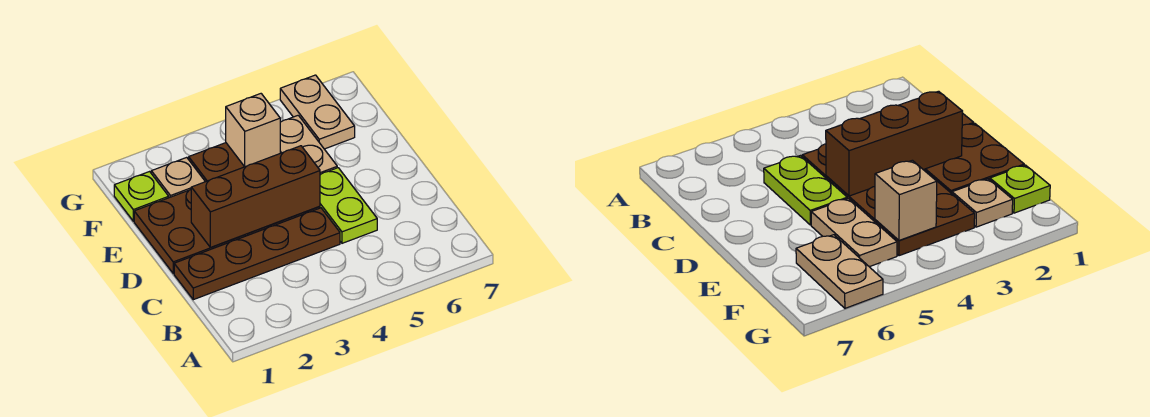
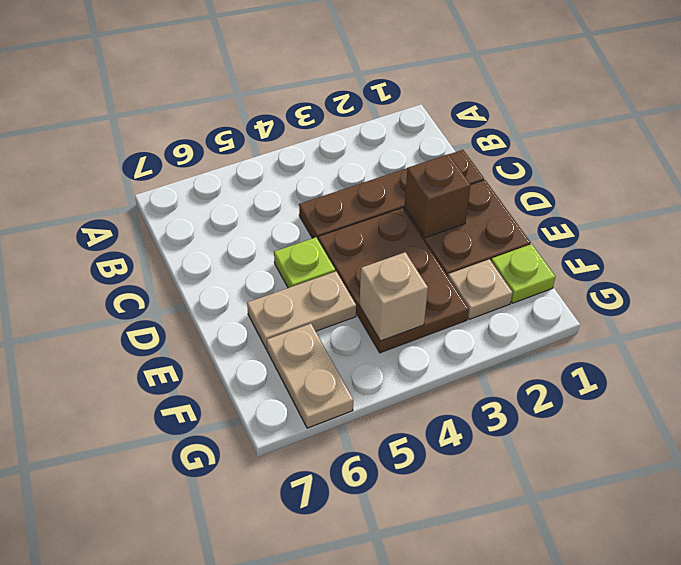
lime 1x2 plate [320,168,377,243] -> lime 1x1 plate [274,237,335,288]
brown 1x3 brick [191,146,320,247] -> brown 1x1 brick [405,154,471,238]
tan 1x2 plate [280,115,337,174] -> tan 1x2 plate turned to [247,271,356,349]

